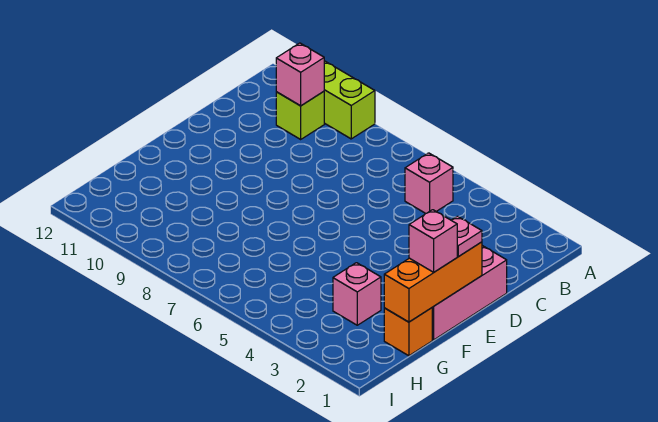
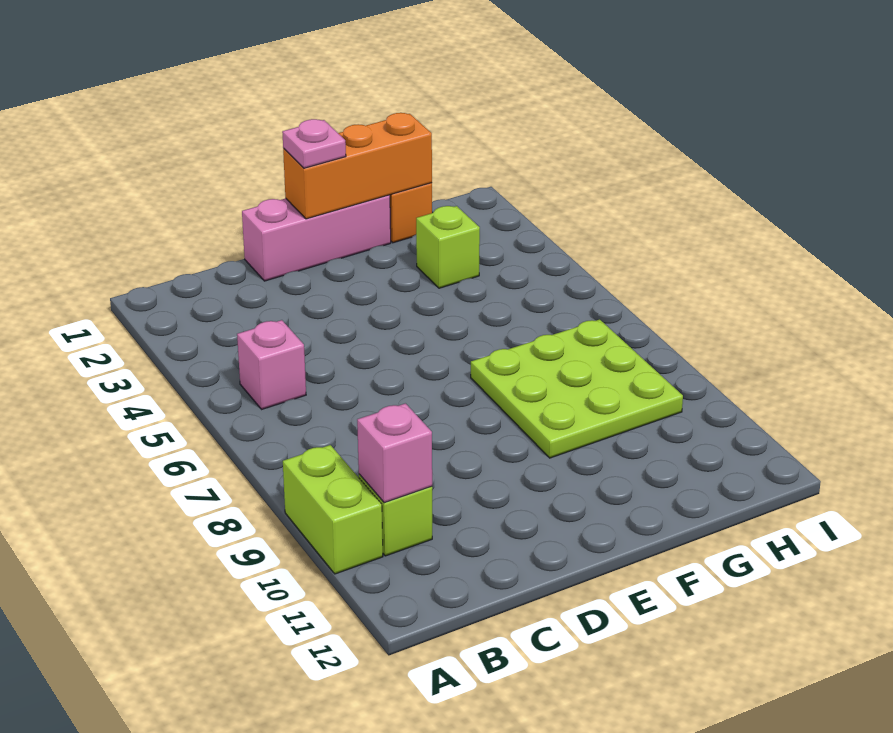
pink 1x1 brick [409,210,457,272] -> none
none -> lime 3x3 plate [471,319,683,458]
pink 1x1 brick [333,263,381,325] -> lime 1x1 brick [416,206,480,288]

